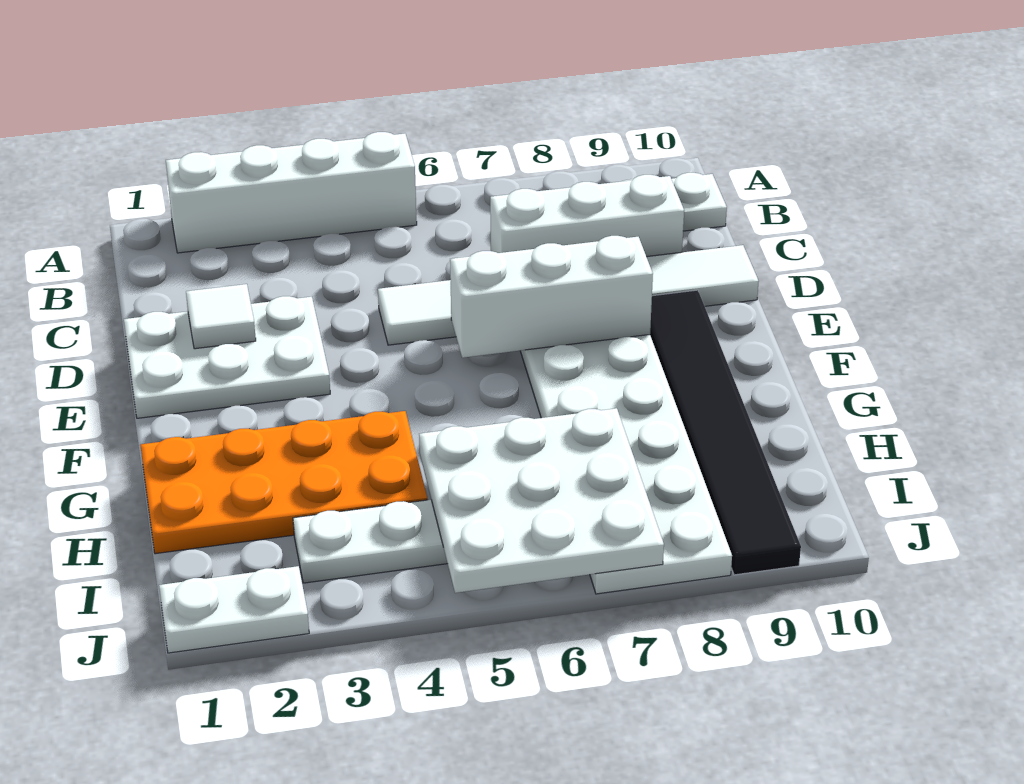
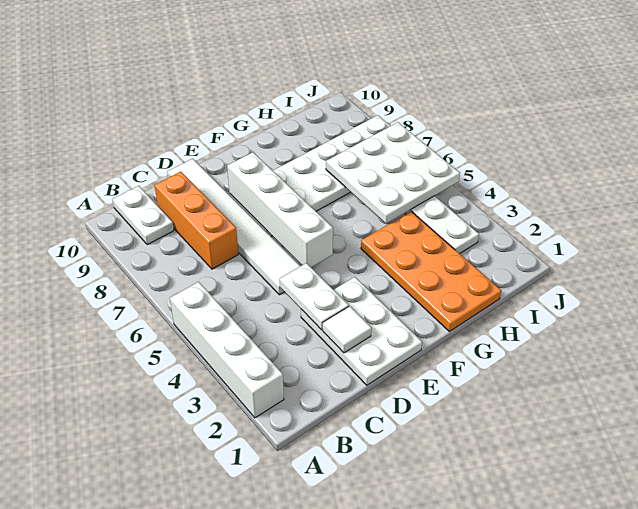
white 1x3 brick [490,175,684,257] -> orange 1x3 brick [154,172,238,269]
white 1x3 brick [450,236,653,358] -> white 1x4 brick [227,152,333,267]
black 1x6 tile [650,290,801,575] -> none
white 1x2 plate [159,566,309,653] -> white 1x2 plate moved to [280,263,349,330]

